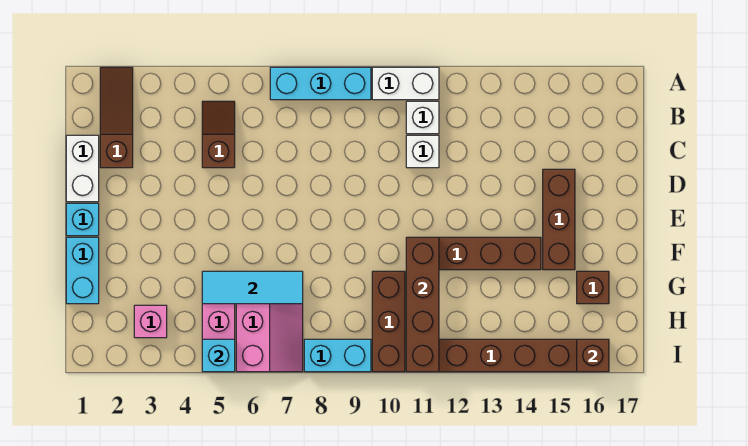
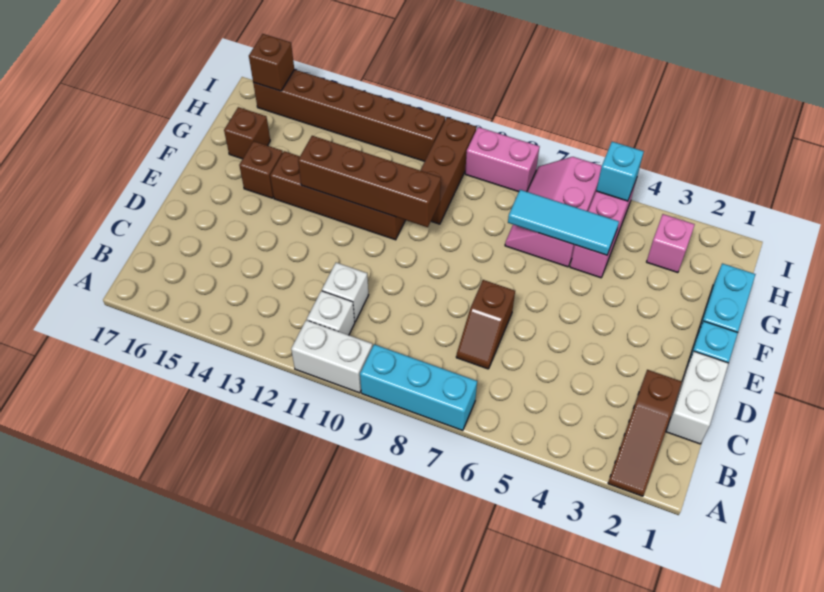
brown 1x2 slope [202,101,235,168] -> brown 1x2 slope moved to [456,280,515,369]
brown 1x3 brick [543,169,575,270] -> brown 1x1 brick [239,141,283,198]
brown 1x4 brick [406,237,439,372] -> brown 1x4 brick turned to [298,136,441,227]
cyan 1x2 brick [304,339,371,372] -> pink 1x2 brick [465,127,540,192]

